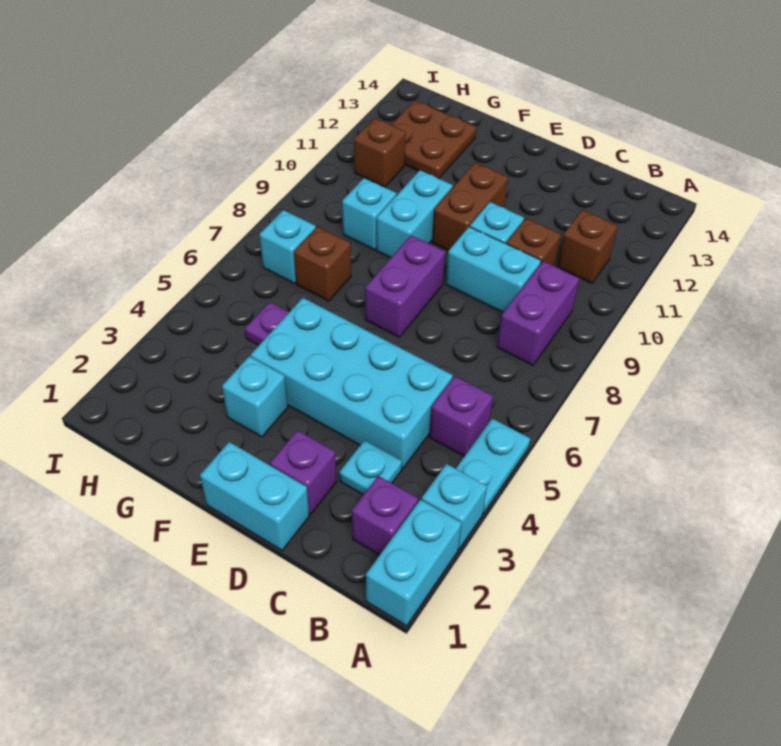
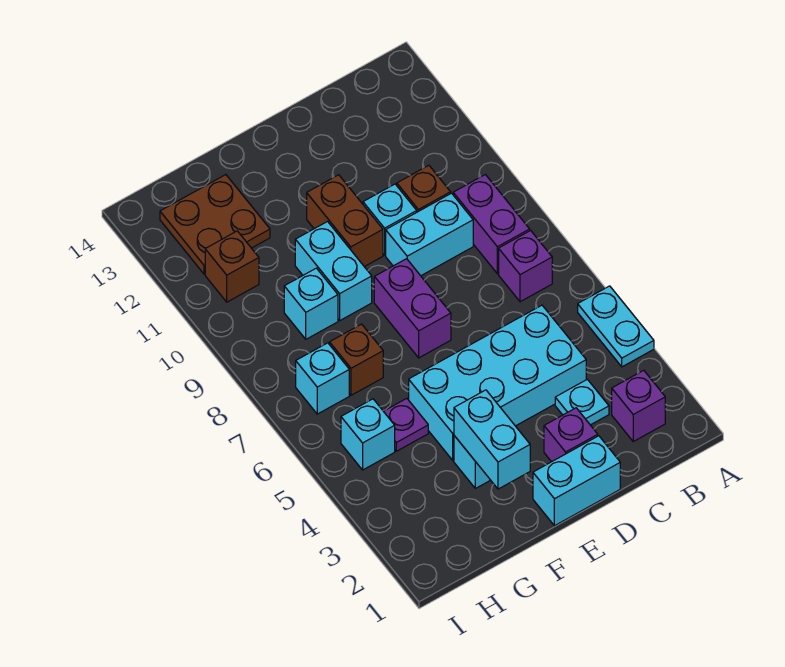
cyan 1x2 brick [366,500,462,626] -> cyan 1x2 brick moved to [454,390,530,489]
cyan 1x1 brick [422,464,487,549] -> cyan 1x1 brick moved to [341,399,395,470]
purple 1x1 brick [429,376,493,456] -> purple 1x1 brick moved to [499,231,552,302]
brown 1x1 brick [557,210,618,283] -> none

